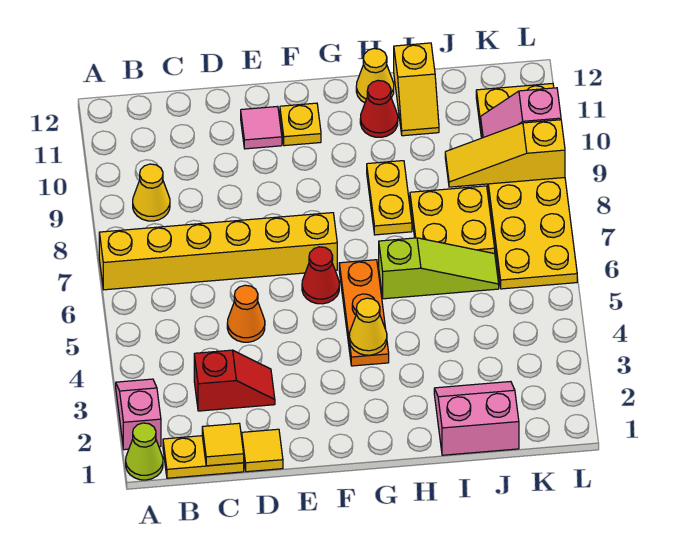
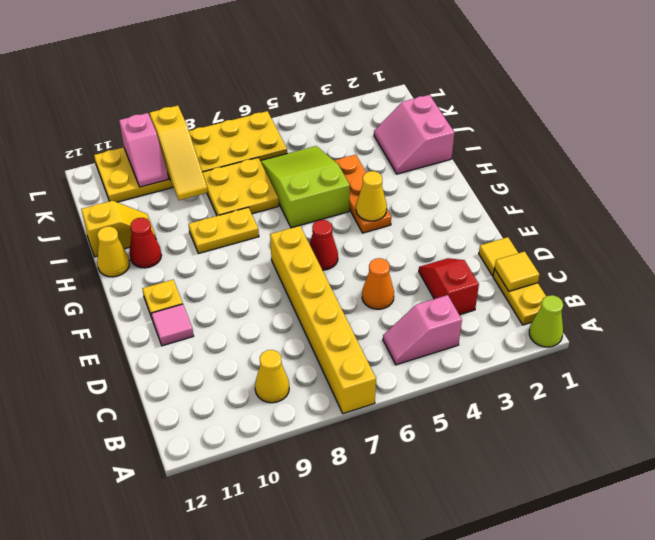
pink 1x2 slope [116,379,161,450] -> pink 1x2 slope moved to [383,295,462,365]
orange 1x3 plate [339,260,389,366] -> orange 1x3 plate turned to [334,155,391,233]
lime 1x3 slope [379,238,499,299] -> lime 2x3 slope [261,146,350,228]

